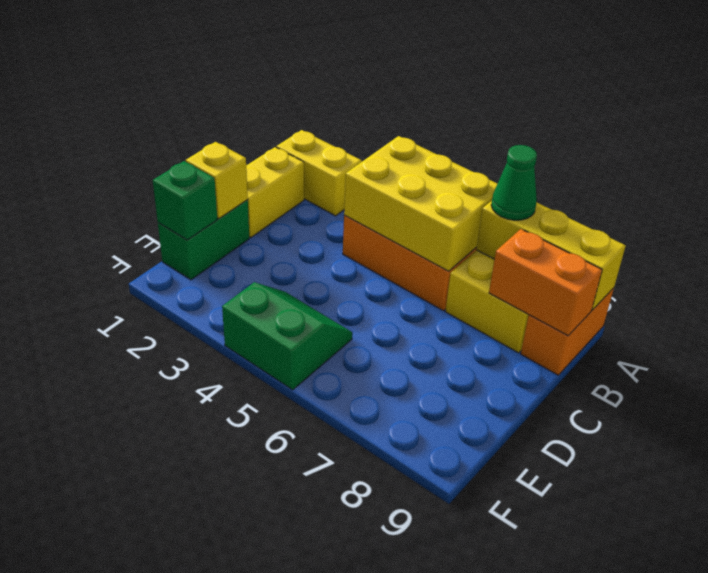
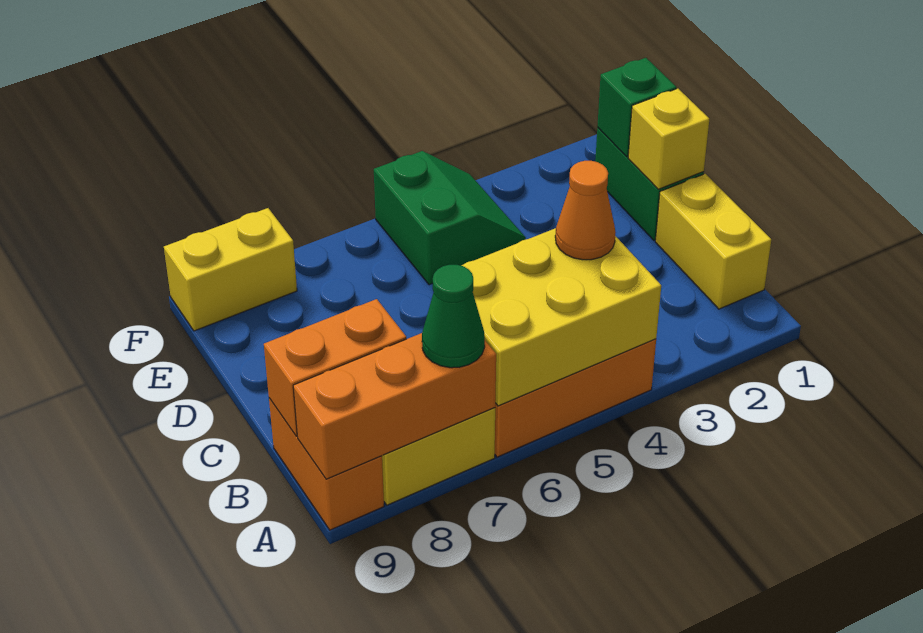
yellow 1x2 brick [276,130,362,216] -> yellow 1x2 brick moved to [164,208,297,331]
yellow 1x3 brick [476,201,626,310] -> orange 1x3 brick [293,333,496,479]
none -> orange 1x1 cone [555,161,616,260]
green 2x2 slope [222,282,352,390] -> green 2x2 slope turned to [374,151,526,285]

